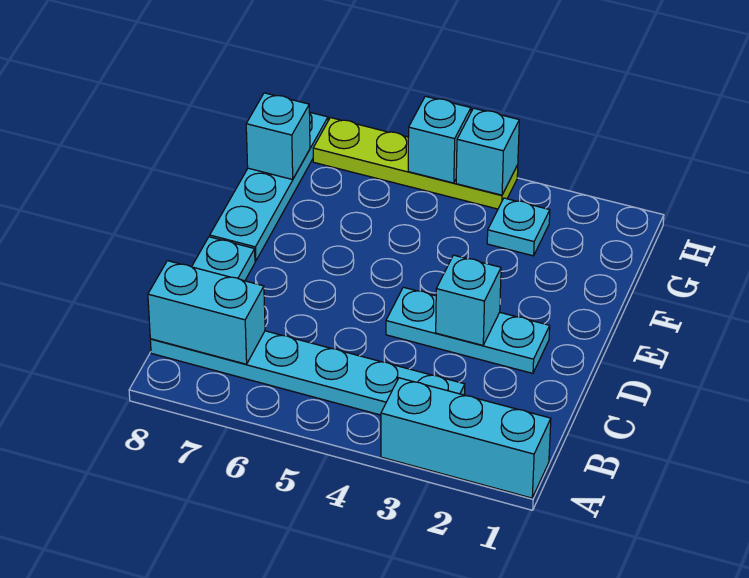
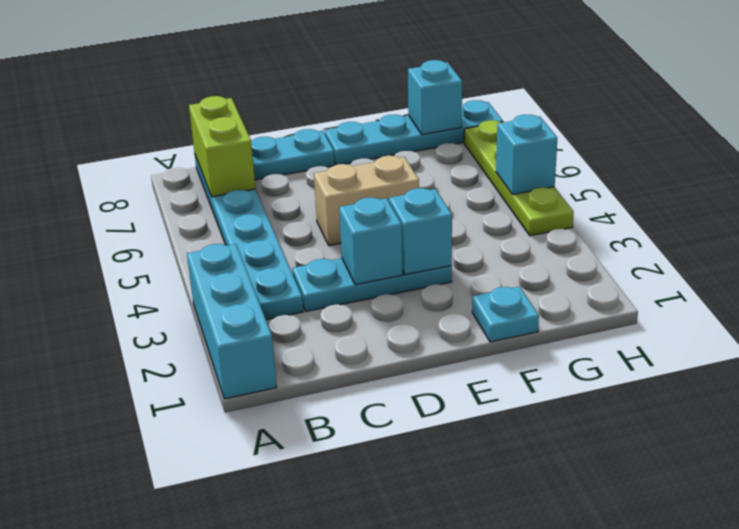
cyan 1x2 brick [148,261,265,364] -> lime 1x2 brick [189,96,256,197]
cyan 1x3 plate [386,287,550,373] -> cyan 1x3 plate turned to [292,258,452,311]
none -> tan 1x2 brick [314,156,419,246]
cyan 1x1 plate [487,198,550,256] -> cyan 1x1 plate moved to [472,287,539,342]
cyan 1x1 brick [456,108,519,195] -> cyan 1x1 brick moved to [389,188,452,275]

